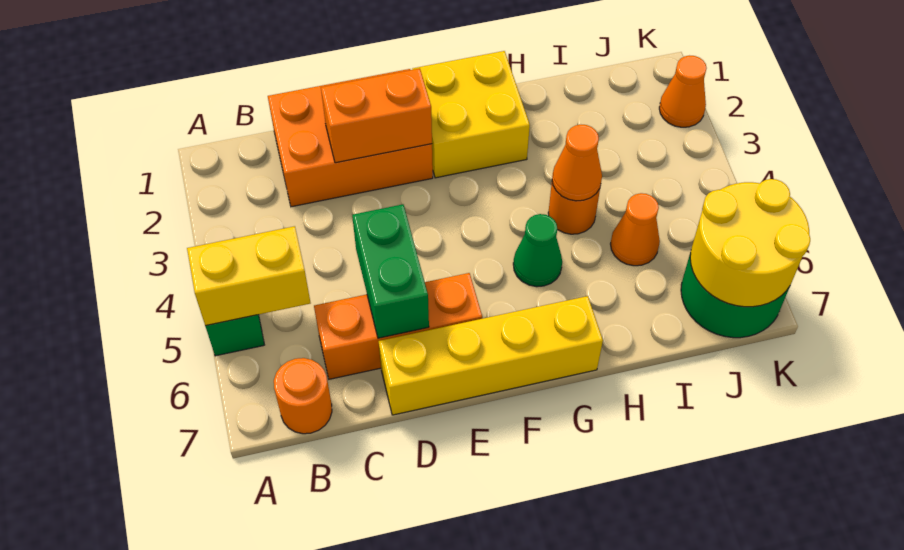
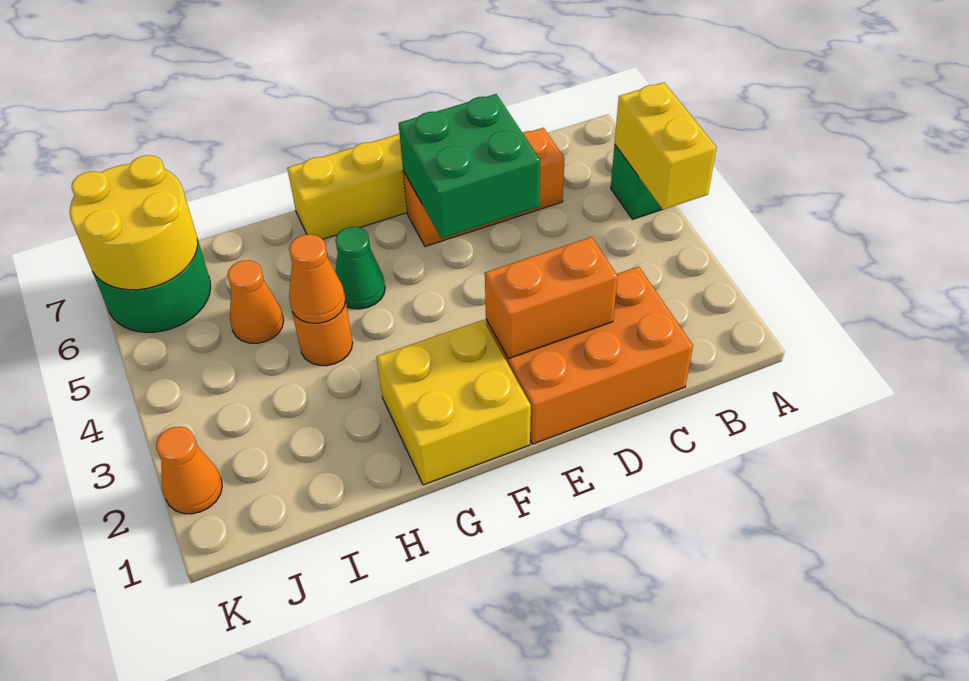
yellow 1x2 brick [187,226,310,326] -> yellow 1x2 brick turned to [615,82,717,210]
orange 1x1 round brick [274,358,332,434] -> none
green 1x2 brick [352,204,429,338] -> green 2x2 brick [399,94,540,239]

